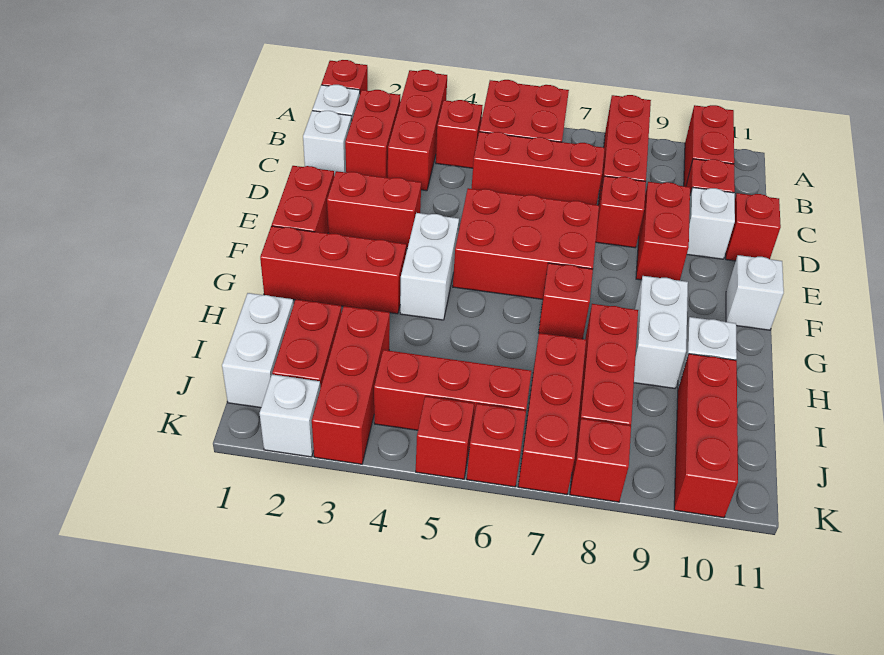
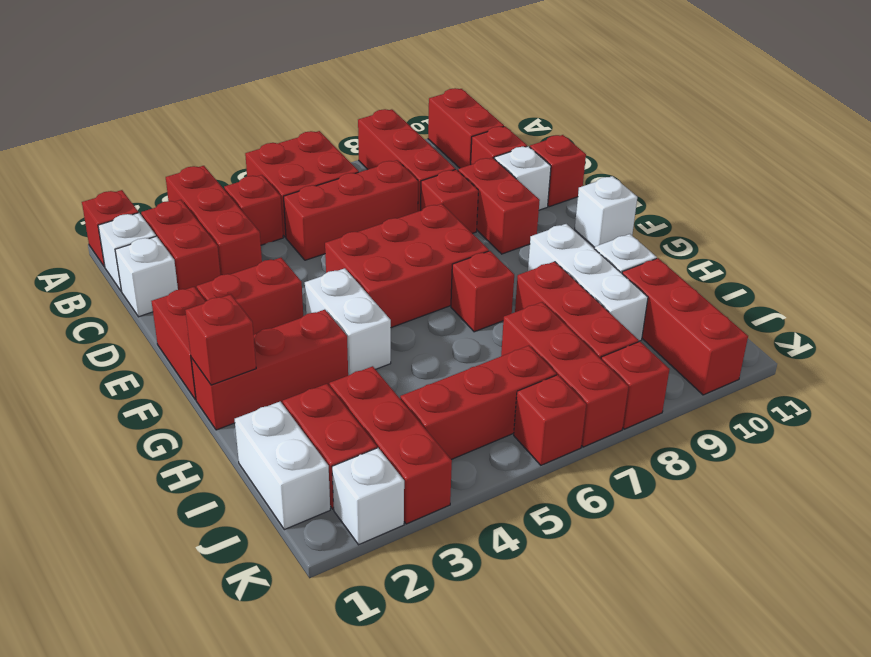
white 1x2 brick [634,276,688,388] -> white 1x3 brick [528,224,648,341]
red 1x1 brick [416,396,474,479] -> red 1x1 brick moved to [185,294,256,385]

